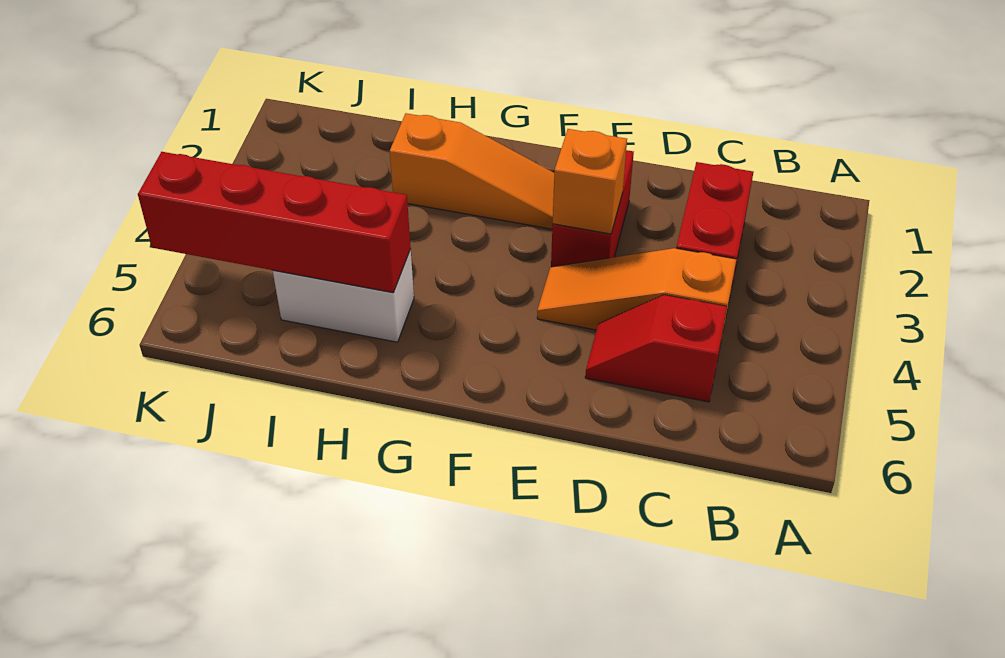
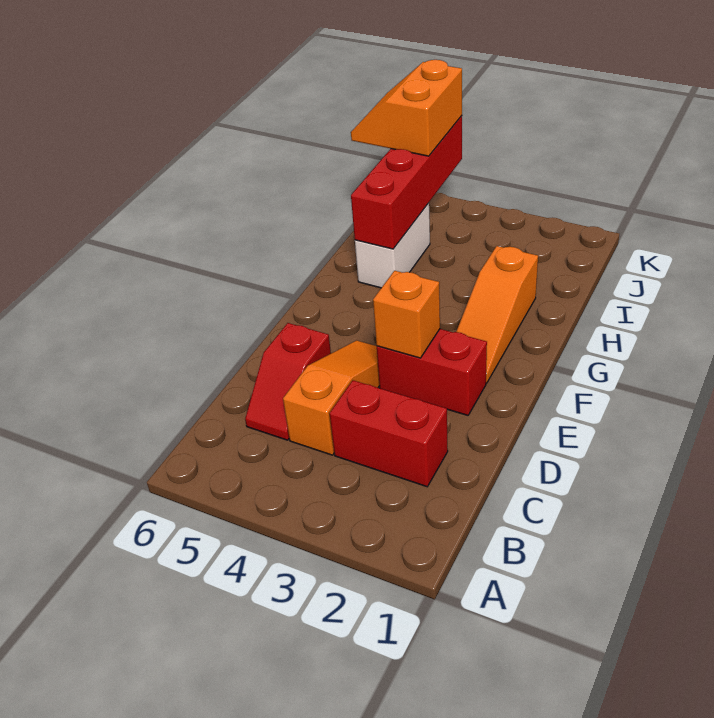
red 1x2 slope [585,295,727,402] -> red 1x2 slope turned to [245,323,331,440]
none -> orange 2x2 slope [351,60,462,156]

